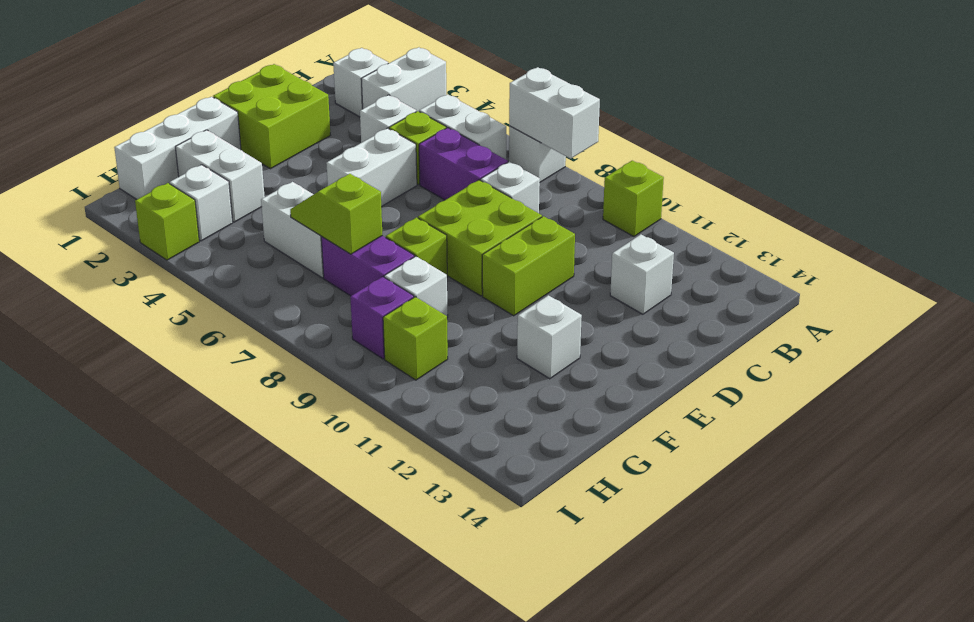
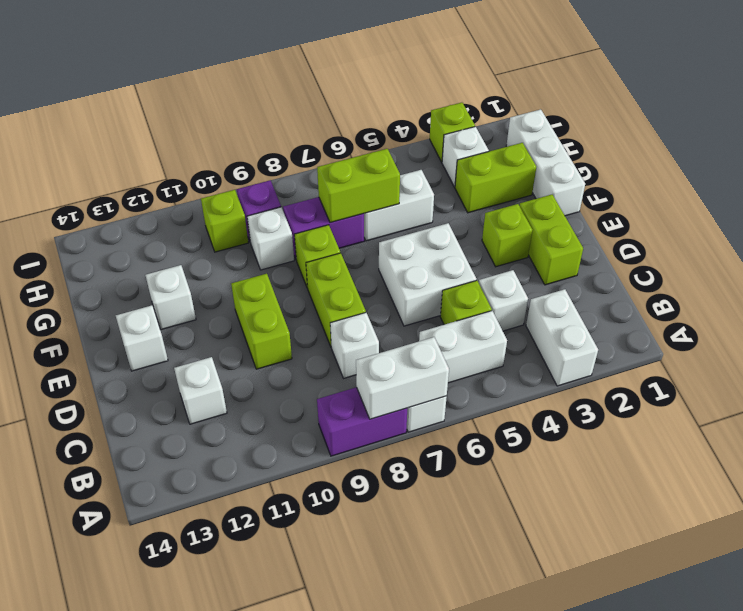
lime 1x1 brick [603,161,664,237] -> lime 1x1 brick moved to [482,204,532,267]
white 1x1 brick [333,48,388,117] -> white 1x1 brick moved to [116,305,168,371]
purple 1x2 brick [419,128,508,200] -> purple 1x2 brick moved to [317,387,407,456]
lime 2x2 brick [213,64,330,169] -> lime 1x2 brick [520,195,583,285]
white 1x2 brick [326,128,417,207] -> white 2x2 brick [379,223,476,326]
lime 2x2 brick [418,180,542,296] -> lime 1x2 brick [306,253,366,346]
white 1x2 brick [175,130,265,222] -> lime 1x2 brick [455,143,536,213]
lime 1x2 slope [290,174,382,254] -> lime 1x2 brick [317,149,400,223]

